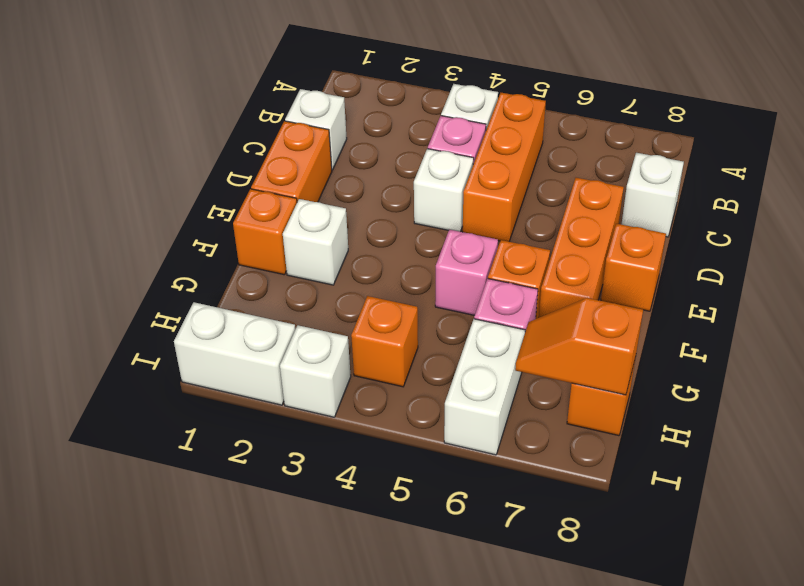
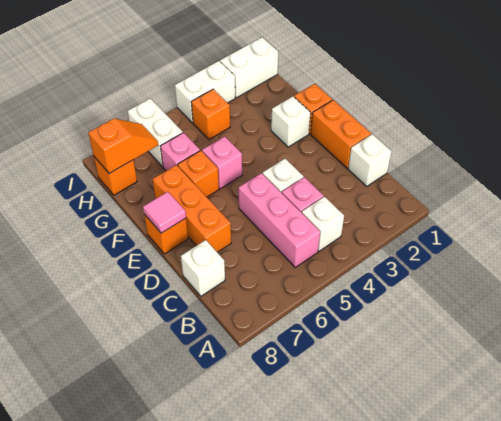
orange 1x3 brick [463,93,546,242] -> pink 1x3 brick [239,173,320,267]
none -> pink 1x1 tile [143,192,186,233]
white 1x1 brick [280,325,351,417] -> white 1x2 brick [175,61,235,123]

